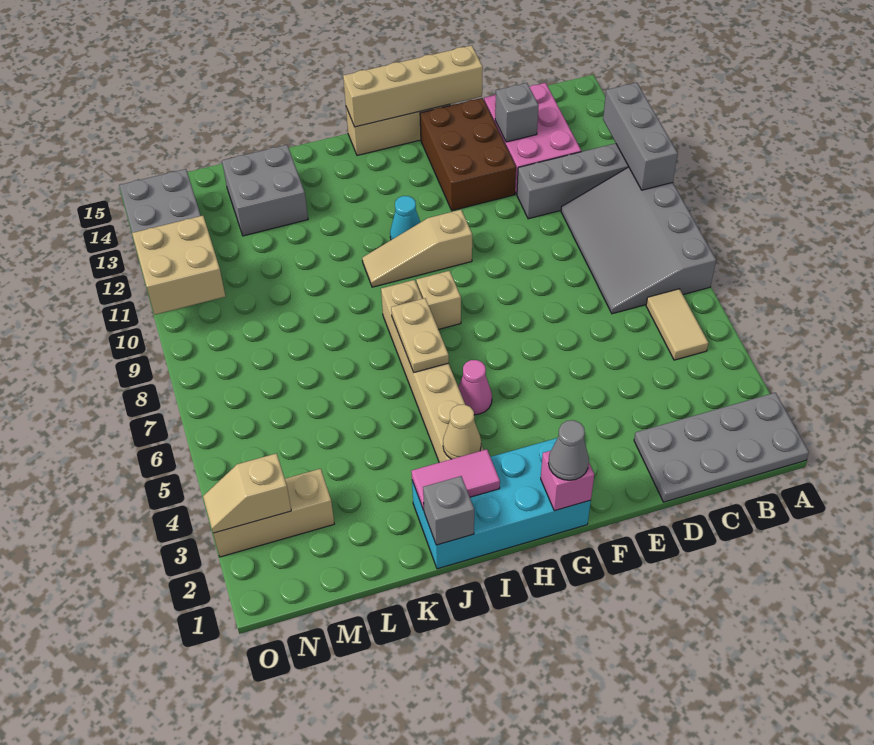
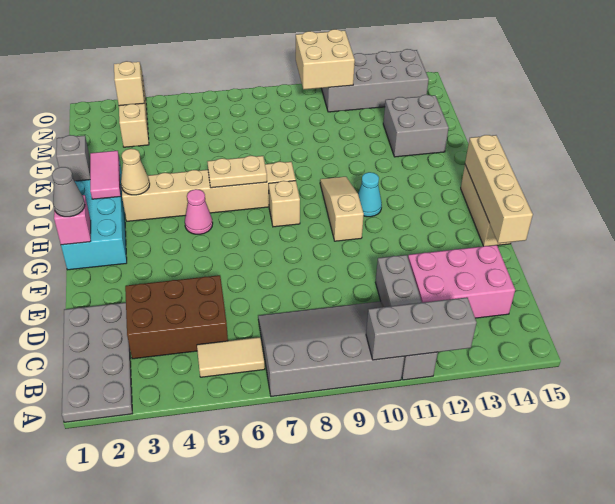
grey 1x1 brick [495,83,539,142] -> none
brown 2x3 brick [420,98,516,211] -> brown 2x3 brick moved to [125,275,228,359]

